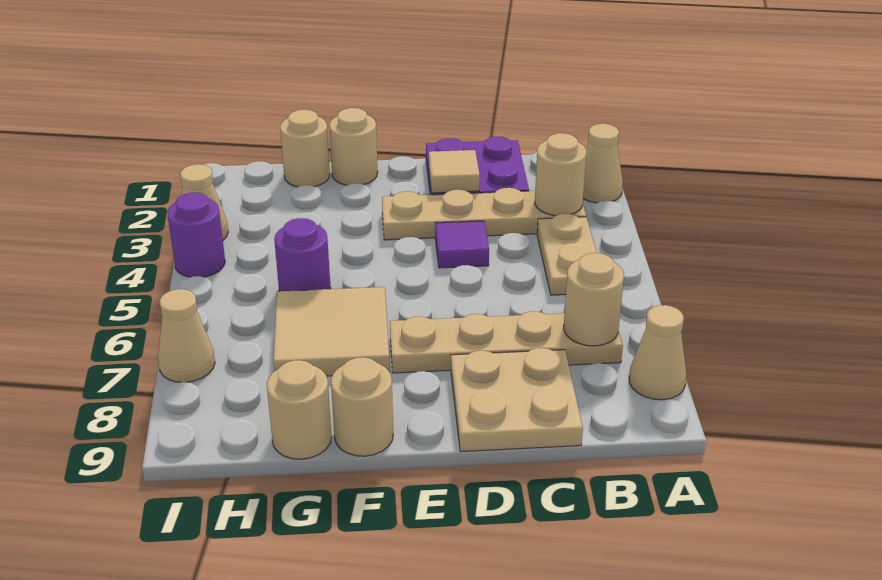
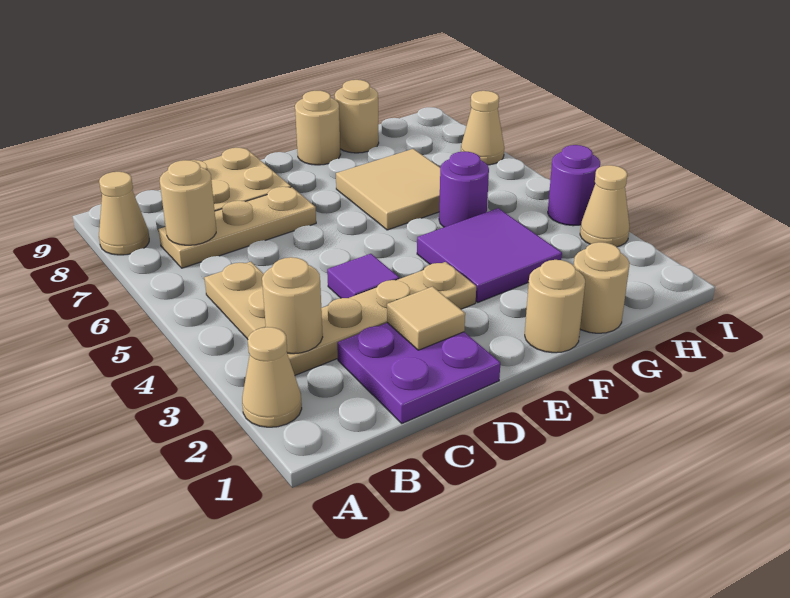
tan 1x4 plate [390,311,623,373] -> tan 1x3 plate [159,187,316,268]
none -> purple 2x2 tile [417,208,562,302]

